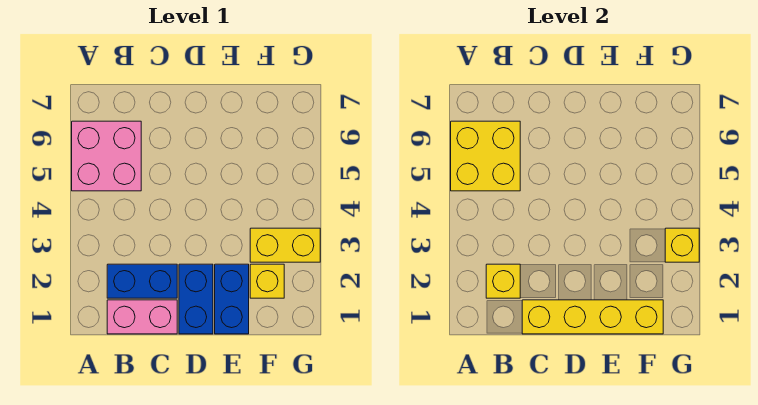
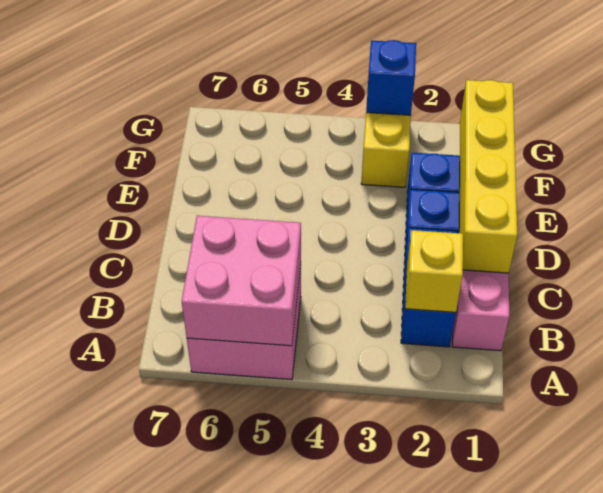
yellow 2x2 brick [451,121,520,191] -> pink 2x2 brick [182,216,301,346]
yellow 1x1 brick [250,264,284,298] -> none
yellow 1x1 brick [665,228,699,262] -> blue 1x1 brick [366,40,416,115]

